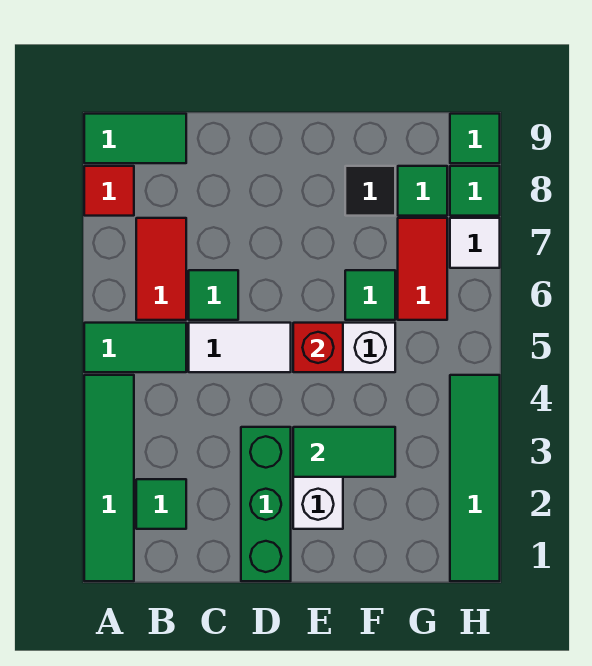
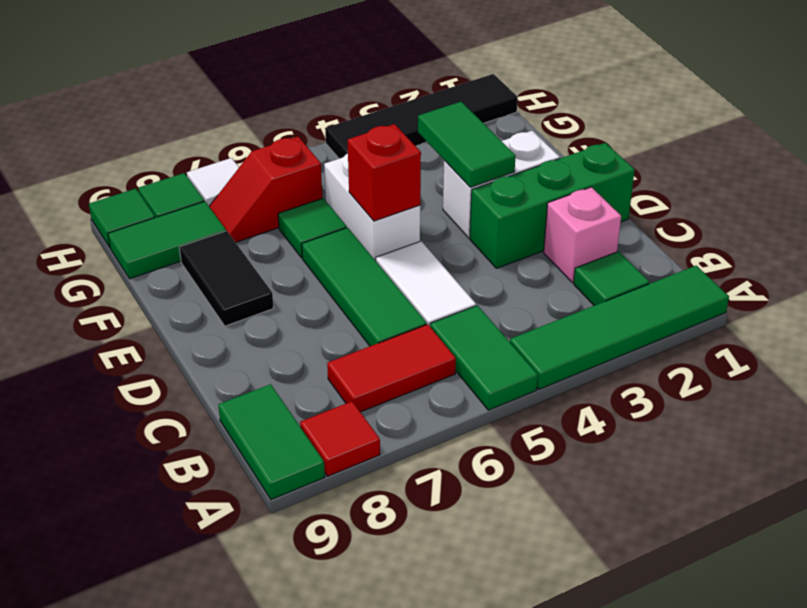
none -> pink 1x1 brick [544,187,621,282]
green 1x1 tile [189,270,238,320] -> green 1x3 tile [302,228,427,346]
black 1x1 tile [345,166,395,216] -> black 1x2 tile [179,231,273,326]
red 1x2 tile [398,218,447,320] -> red 1x2 slope [209,137,322,242]
green 1x1 tile [398,166,447,216] -> green 1x2 tile [108,201,226,279]
green 1x4 tile [450,375,500,581] -> black 1x4 tile [325,74,518,159]

